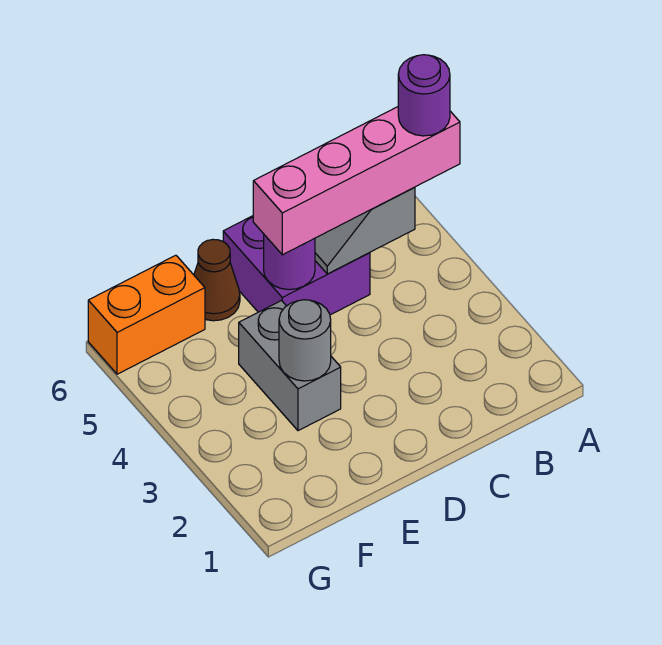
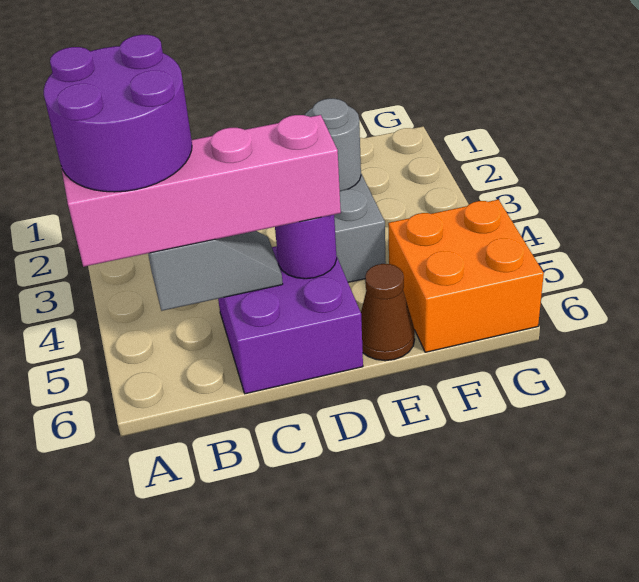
purple 1x1 round brick [398,55,450,136] -> purple 2x2 round brick [44,35,192,192]
orange 1x2 brick [88,255,205,374] -> orange 2x2 brick [388,200,544,352]

